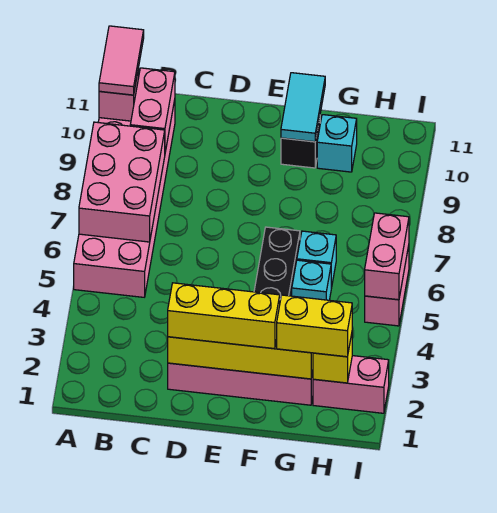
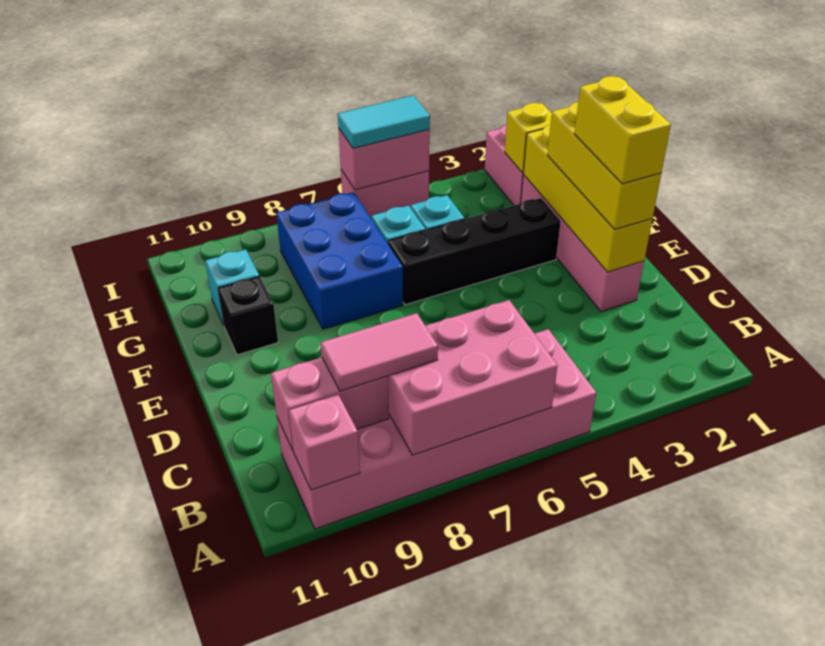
pink 1x2 tile [99,26,144,95] -> pink 1x2 tile moved to [321,313,438,391]
none -> blue 2x3 brick [276,192,403,329]
cyan 1x2 tile [281,73,325,142] -> cyan 1x2 tile moved to [338,95,430,148]
yellow 1x2 brick [277,295,352,357] -> yellow 1x2 brick moved to [574,76,671,184]

